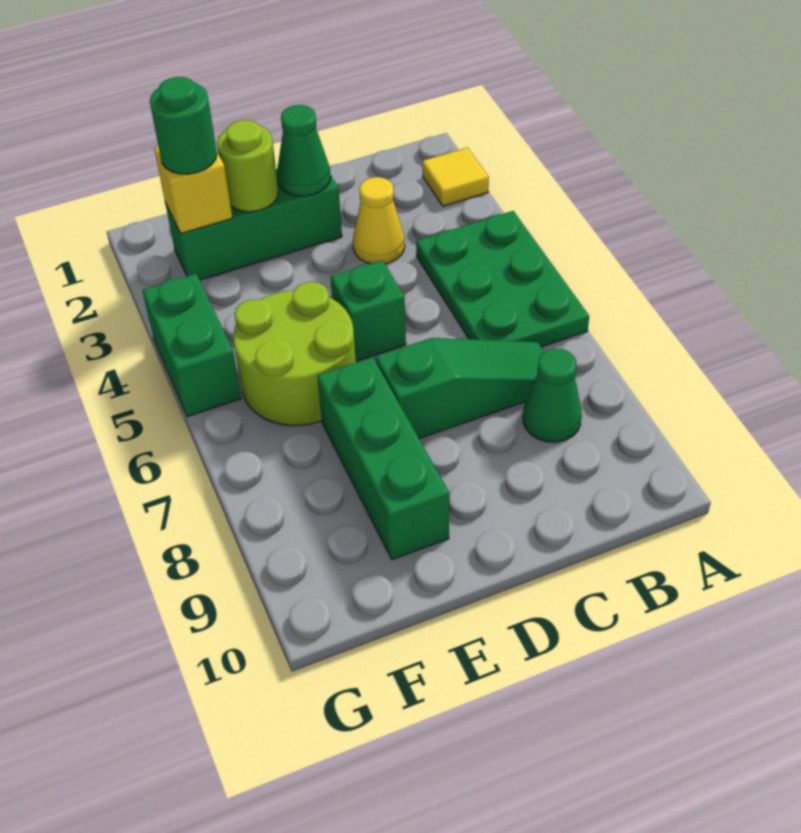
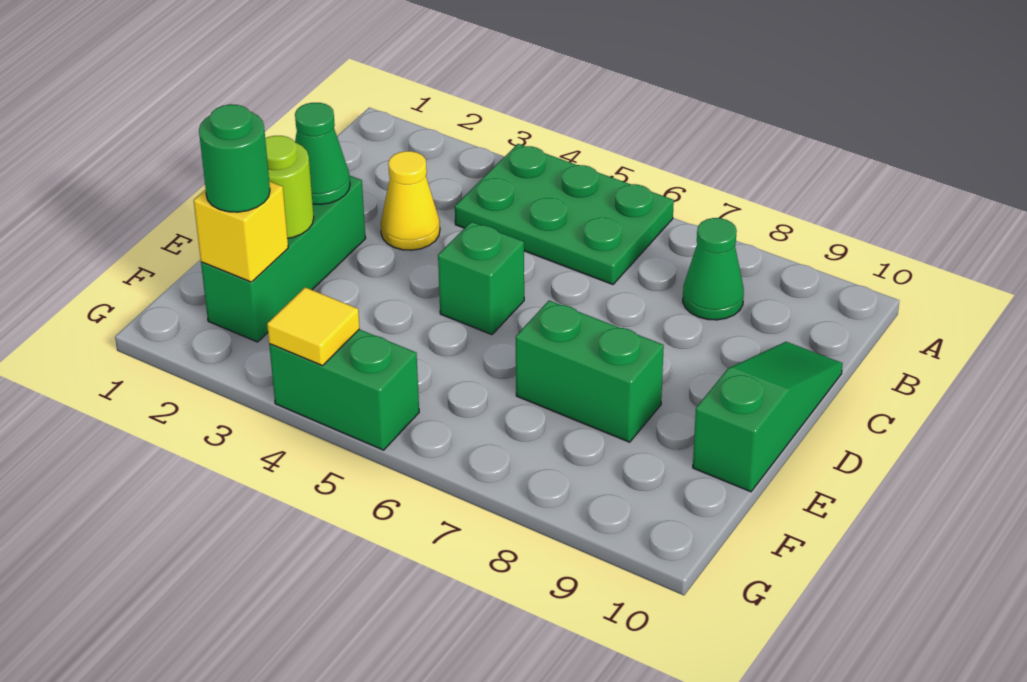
yellow 1x1 tile [422,148,489,206] -> yellow 1x1 tile moved to [267,287,360,366]
green 1x3 slope [376,338,544,439] -> green 1x3 slope moved to [693,342,843,492]
lime 2x2 round brick [233,282,356,426] -> none
green 1x3 brick [317,357,449,560] -> green 1x2 brick [516,301,664,442]

